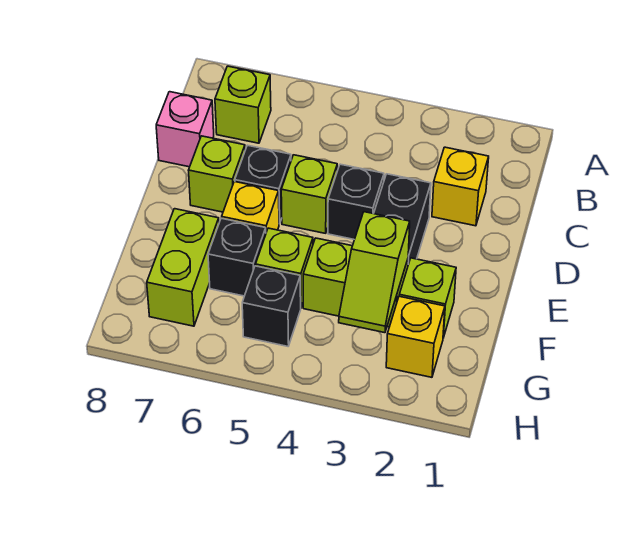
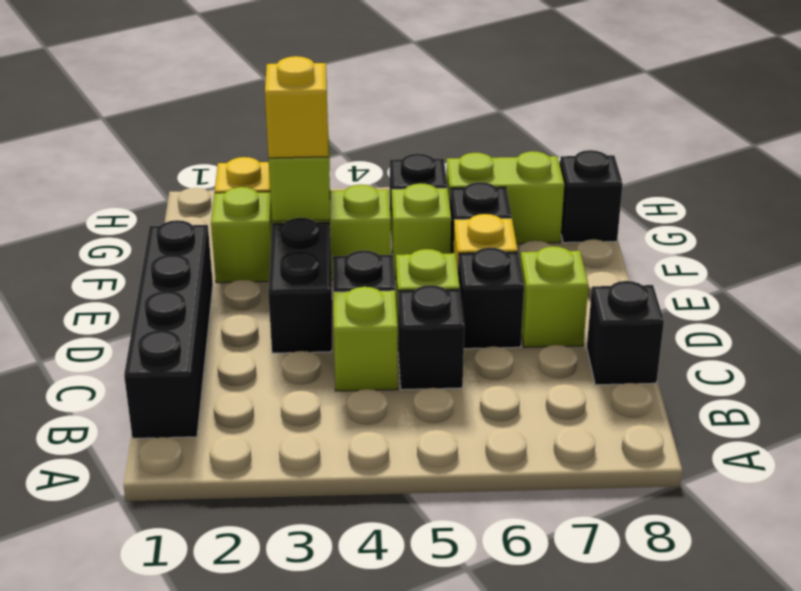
none -> black 1x4 brick [124,220,213,438]
lime 1x1 brick [215,66,271,143] -> lime 1x1 brick moved to [333,287,398,391]
yellow 1x1 brick [432,147,489,226] -> yellow 1x1 brick moved to [265,56,328,158]
none -> black 1x1 brick [398,285,464,390]
pink 1x1 brick [156,92,214,167] -> black 1x1 brick [587,281,664,385]
lime 1x2 brick [147,209,219,326] -> lime 1x2 brick turned to [446,151,564,244]
none -> black 1x1 brick [560,150,623,243]

